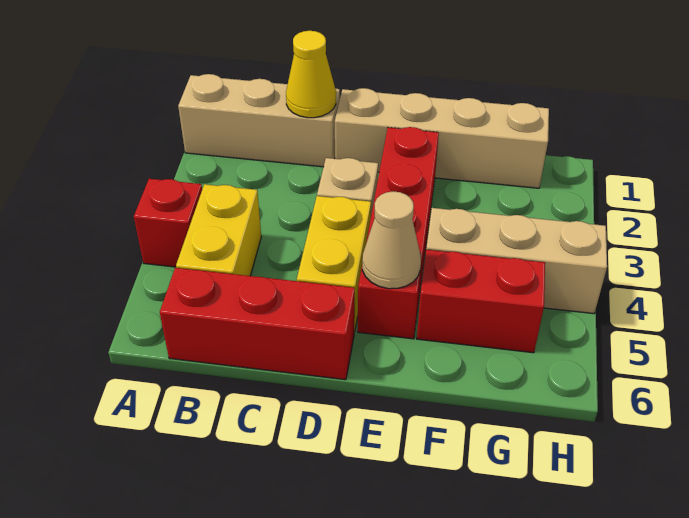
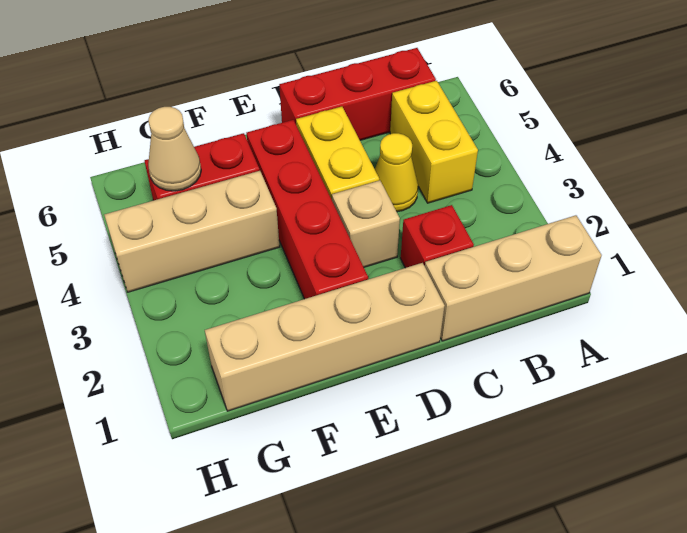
red 1x1 brick [134,179,202,267] -> red 1x1 brick moved to [401,205,474,268]
yellow 1x1 cone [286,31,336,118] -> yellow 1x1 cone moved to [375,133,418,212]
tan 1x1 cone [362,191,421,289] -> tan 1x1 cone moved to [148,107,201,191]

